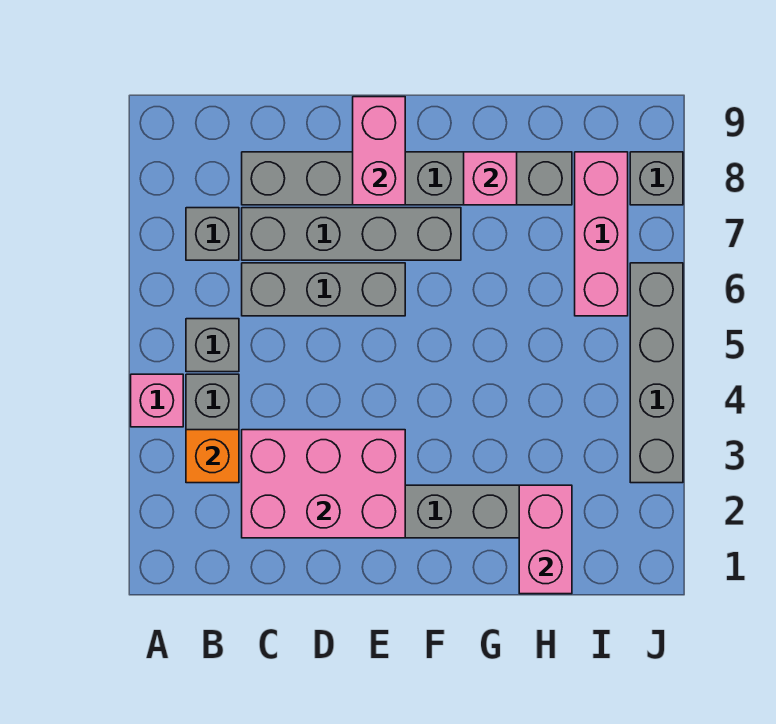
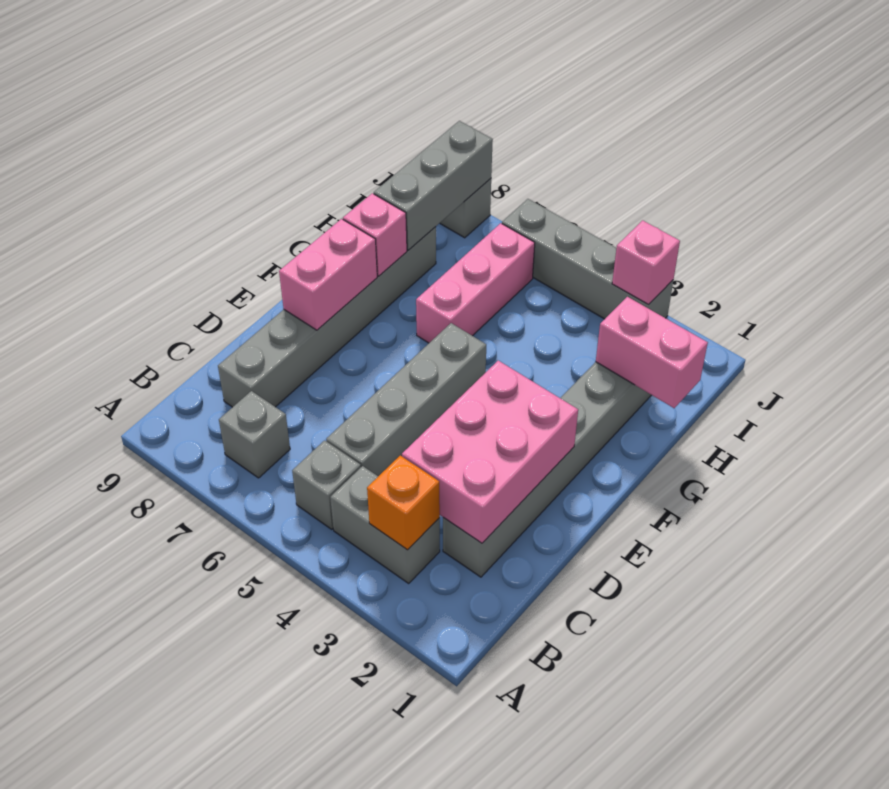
pink 1x1 brick [131,374,183,427] -> pink 1x1 brick moved to [612,220,680,304]
grey 1x3 brick [242,263,405,316] -> grey 1x3 brick moved to [374,121,493,250]
grey 1x4 brick [242,208,461,260] -> grey 1x4 brick moved to [326,323,486,476]
pink 1x2 brick [353,97,405,205] -> pink 1x2 brick turned to [279,219,377,330]
pink 1x3 brick [575,152,628,316] -> pink 1x3 brick turned to [416,223,535,343]

